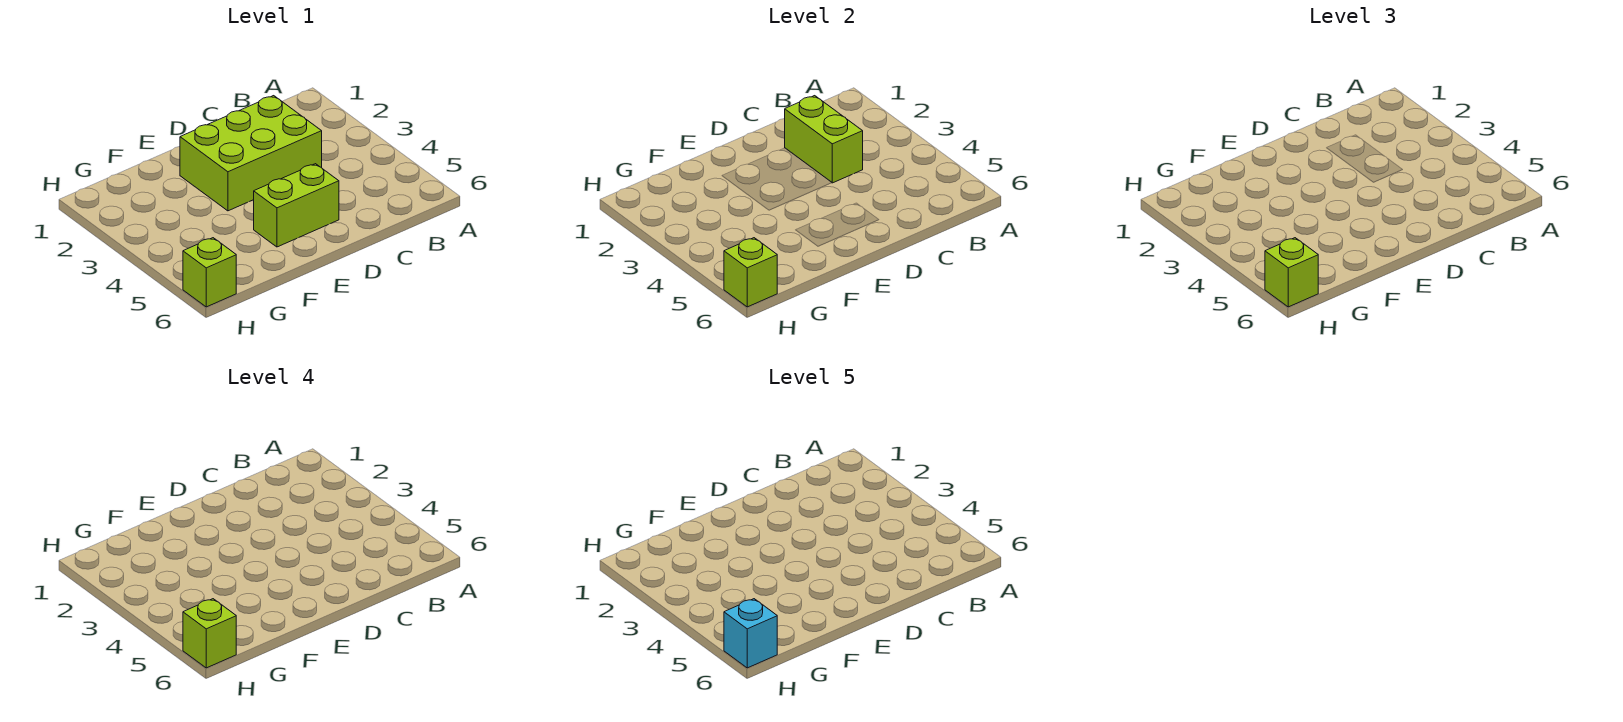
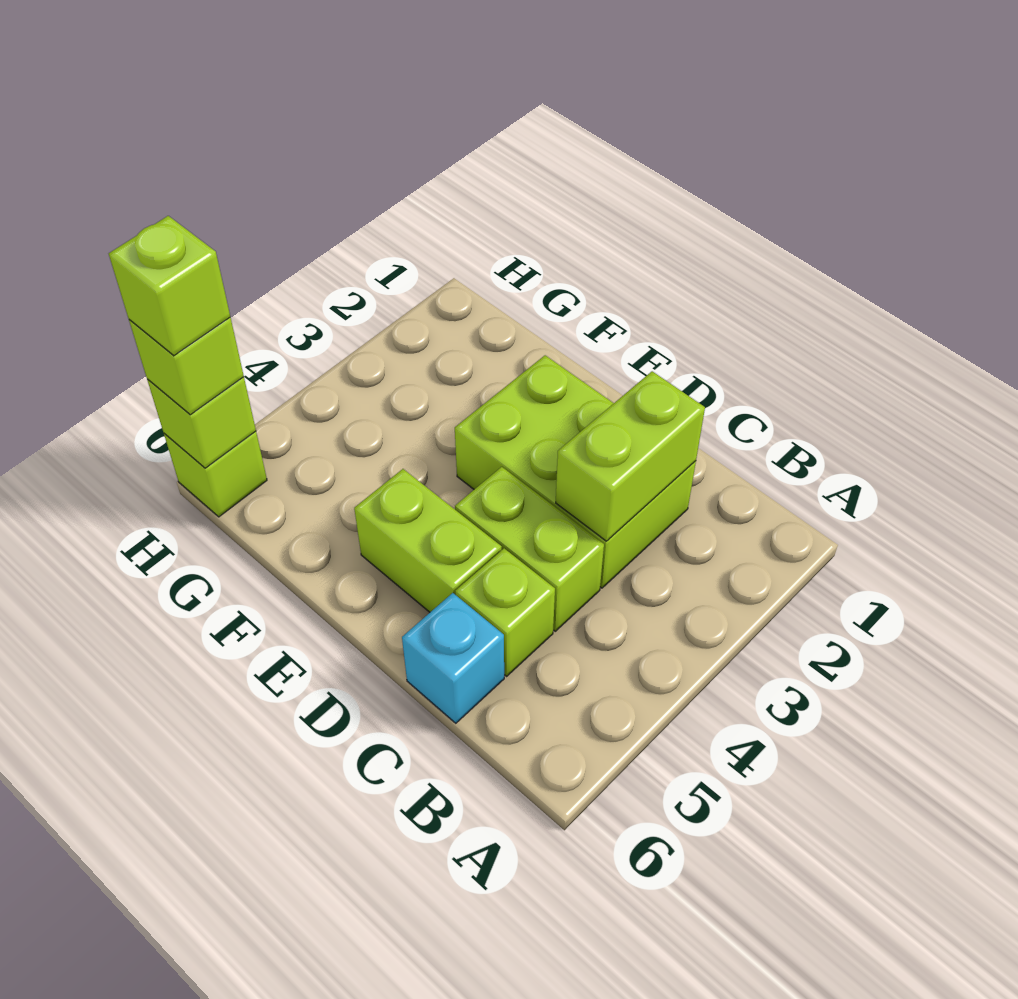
none -> lime 1x2 brick [455,467,604,631]
none -> lime 1x1 brick [455,548,555,676]
cyan 1x1 brick [724,599,777,668] -> cyan 1x1 brick moved to [402,593,504,723]

